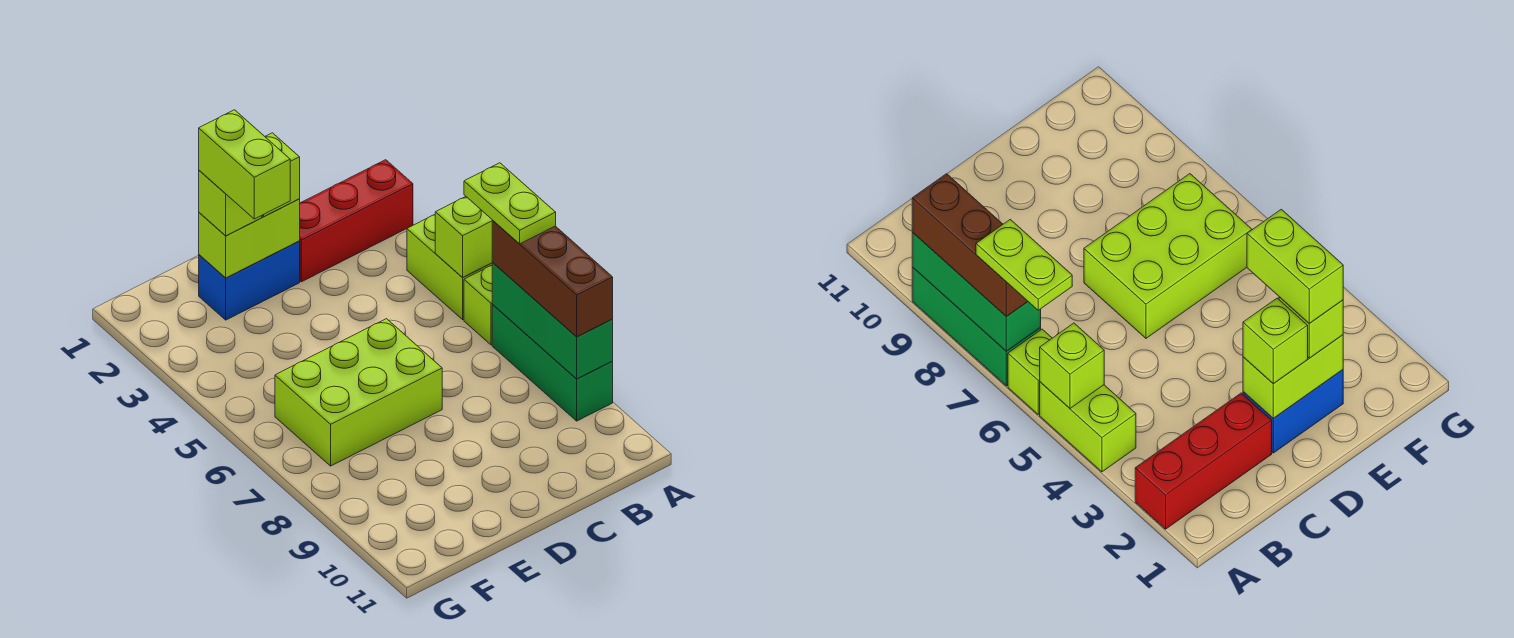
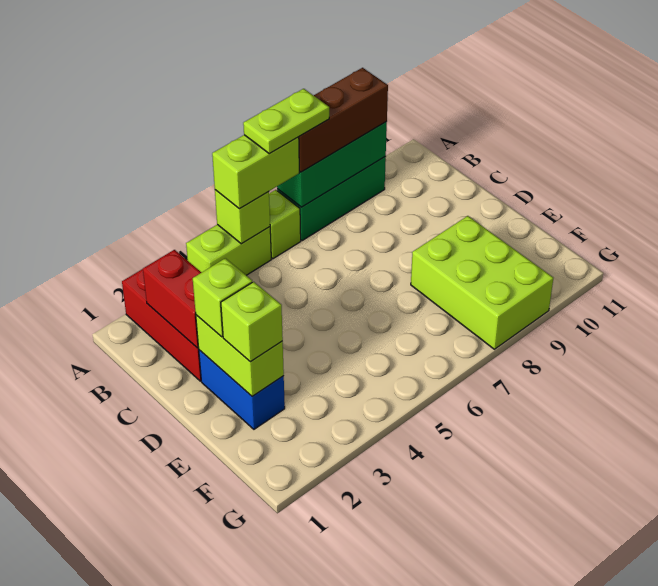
none -> red 1x2 brick [143,250,202,348]
lime 2x3 brick [275,319,442,466] -> lime 2x3 brick moved to [411,216,553,349]
lime 1x2 brick [199,110,290,219] -> lime 1x2 brick moved to [212,135,300,209]

